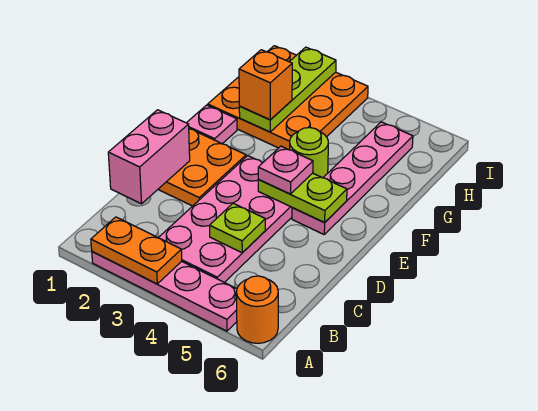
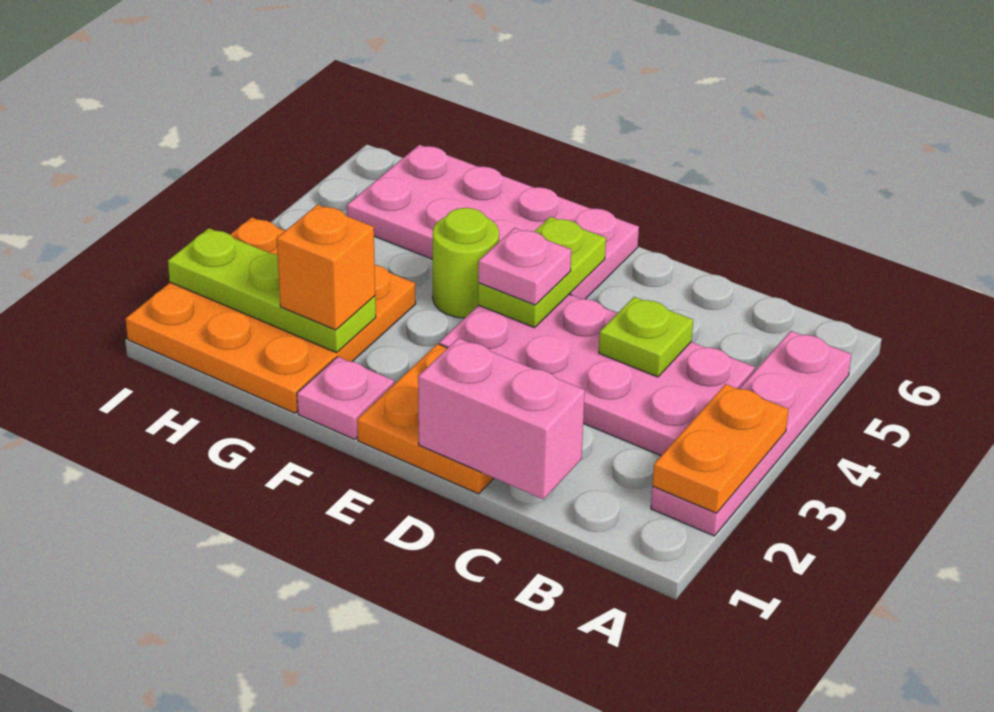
orange 1x1 round brick [236,276,278,343] -> none
pink 1x4 plate [292,122,413,234] -> pink 2x4 plate [347,145,639,299]

